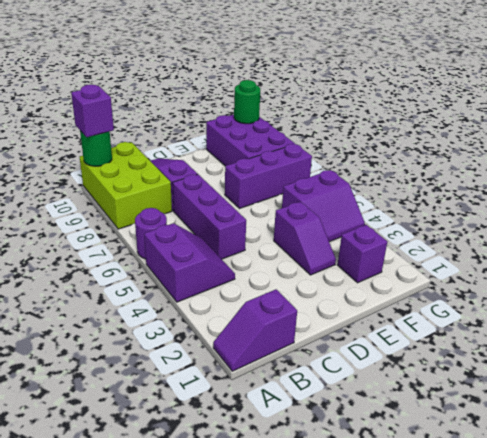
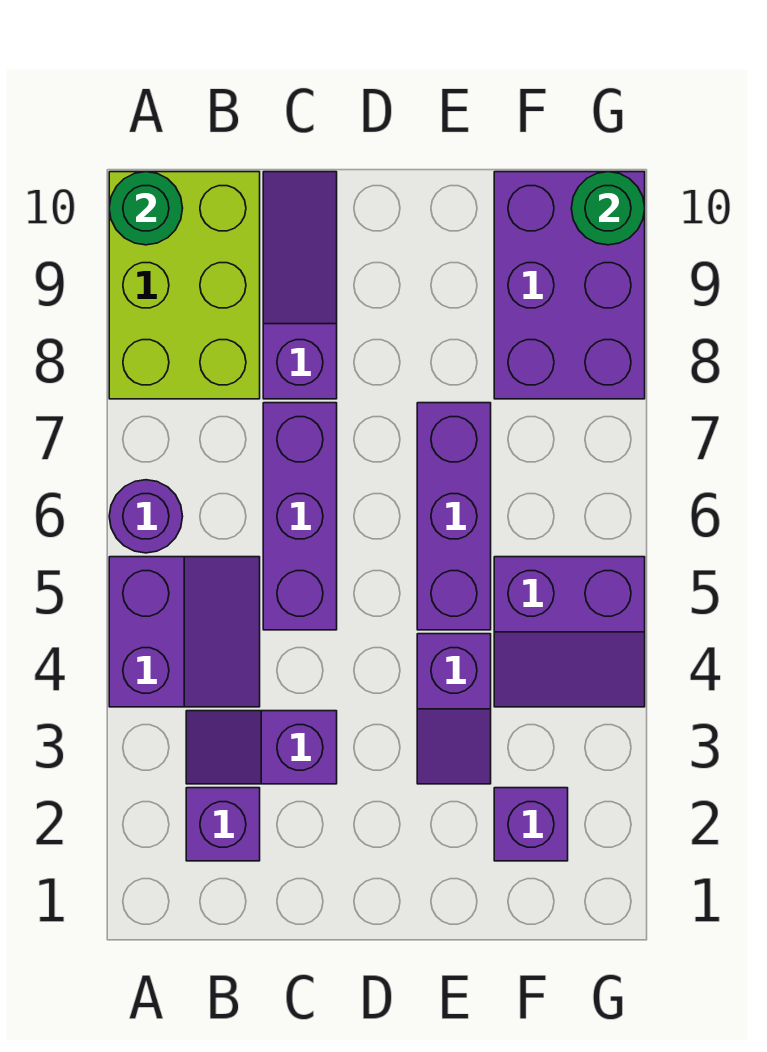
purple 1x2 slope [213,289,297,371] -> purple 1x2 slope moved to [186,711,337,784]
purple 1x1 brick [71,85,114,137] -> purple 1x1 brick moved to [186,788,260,861]
purple 1x3 brick [225,144,312,209] -> purple 1x3 brick turned to [417,403,491,630]

